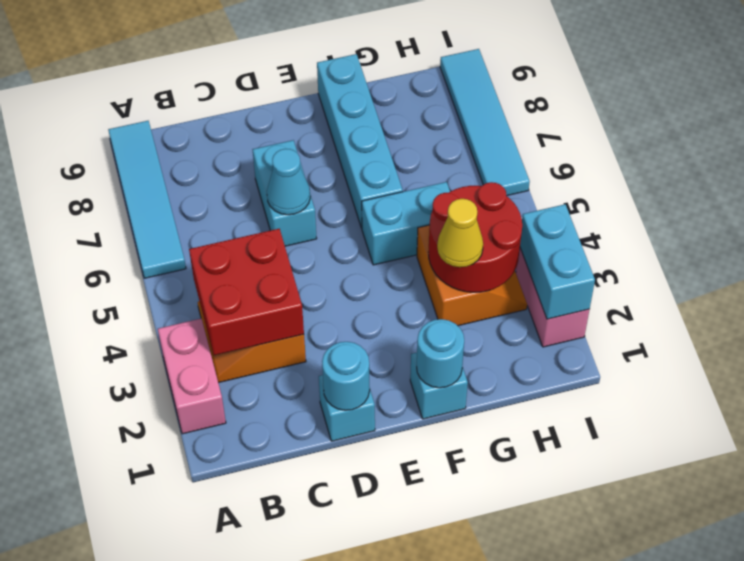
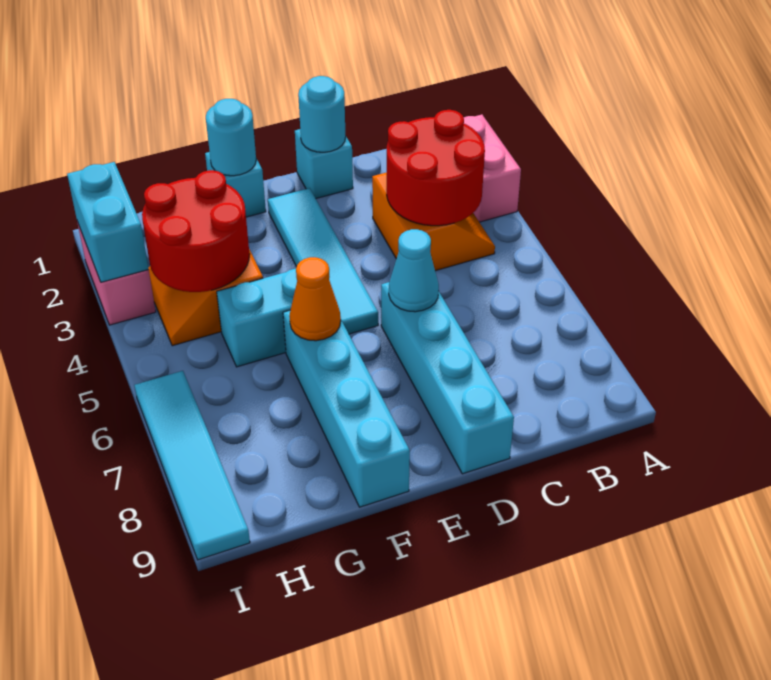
cyan 1x4 tile [108,121,186,278] -> cyan 1x4 tile moved to [268,188,378,334]
red 2x2 brick [189,229,304,355] -> red 2x2 round brick [387,110,485,226]
cyan 1x2 brick [252,140,317,246] -> cyan 1x4 brick [381,282,514,474]
none -> orange 1x1 cone [289,257,341,341]
yellow 1x1 cone [437,199,483,267] -> none

